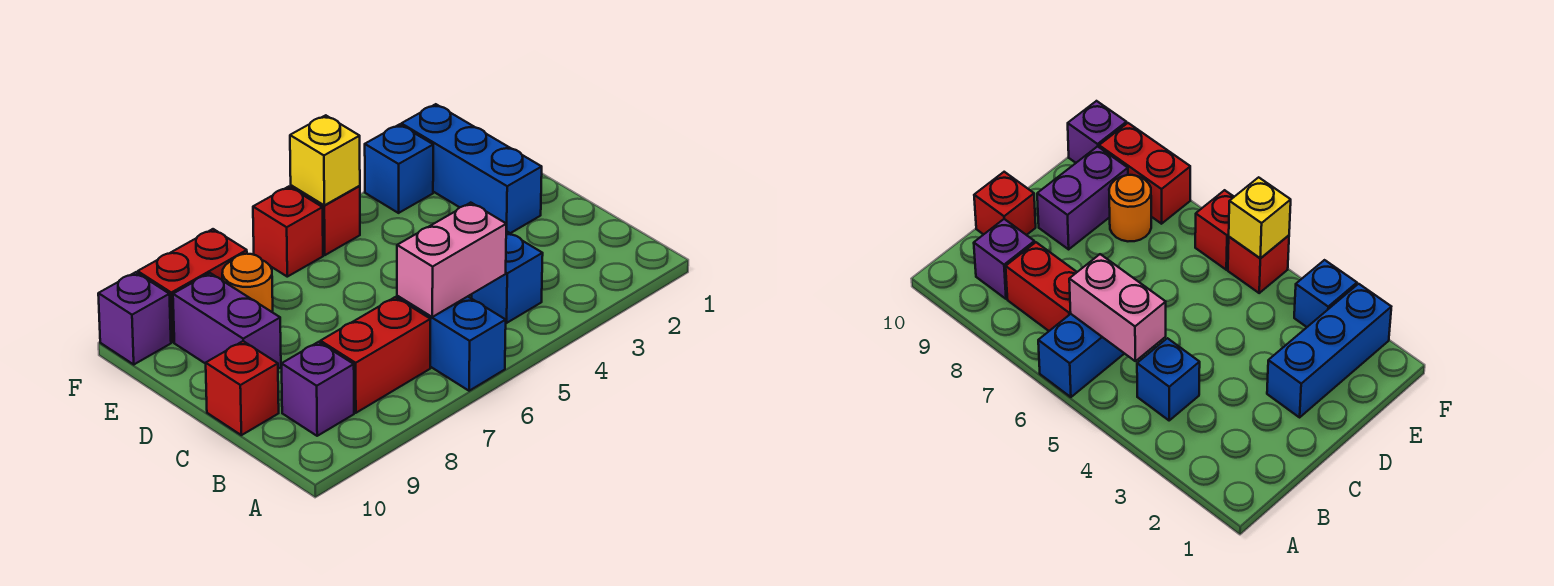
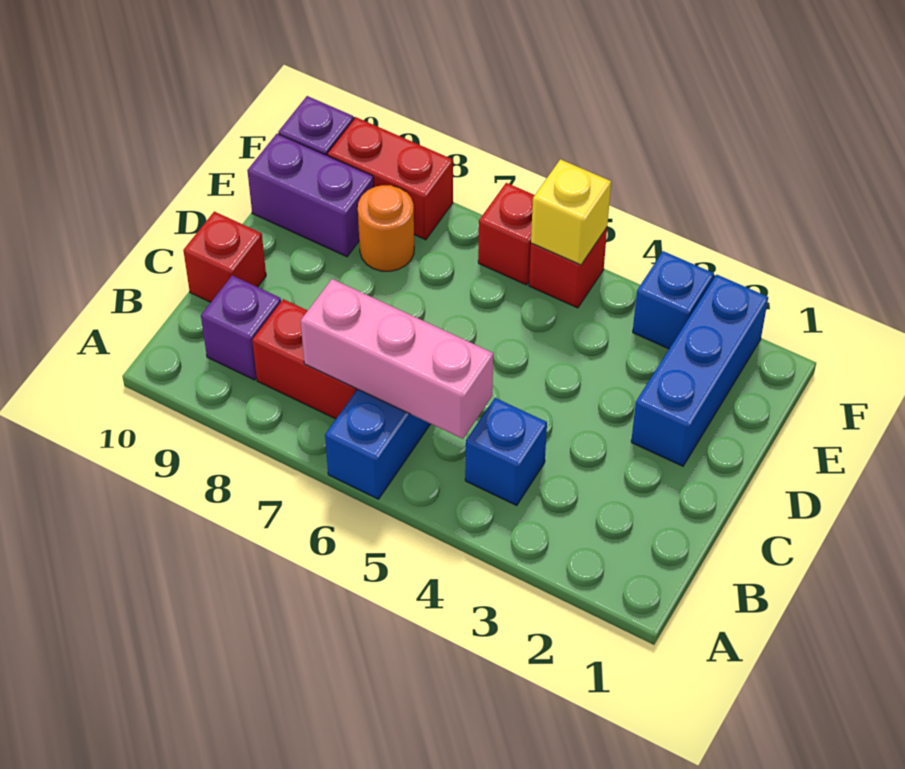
pink 1x2 brick [397,203,506,317] -> pink 1x3 brick [301,279,493,439]
purple 1x2 brick [173,273,281,369] -> purple 1x2 brick turned to [247,134,374,257]

